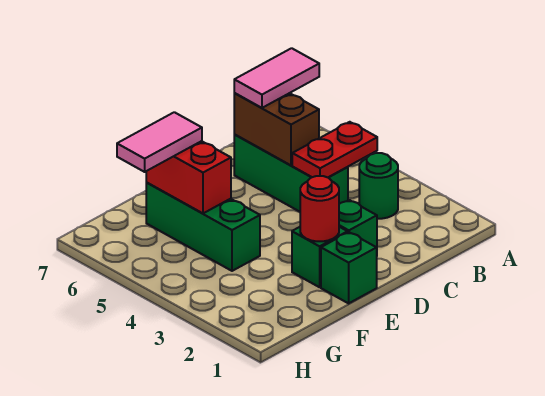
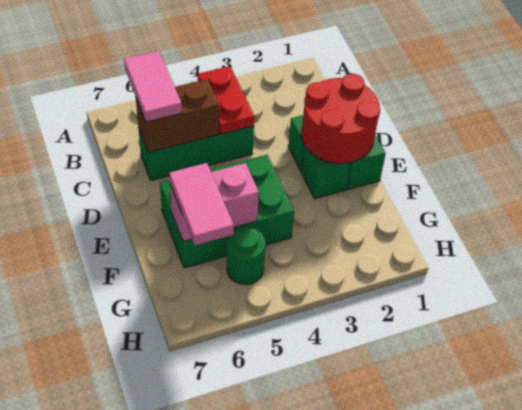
green 1x1 round brick [359,153,398,219] -> green 1x1 round brick moved to [227,227,266,285]
red 1x1 round brick [300,176,339,241] -> red 2x2 round brick [302,74,380,163]
green 1x3 brick [146,183,260,271] -> green 2x3 brick [160,155,294,268]
red 1x2 brick [146,141,231,213] -> pink 1x2 brick [170,163,259,241]

